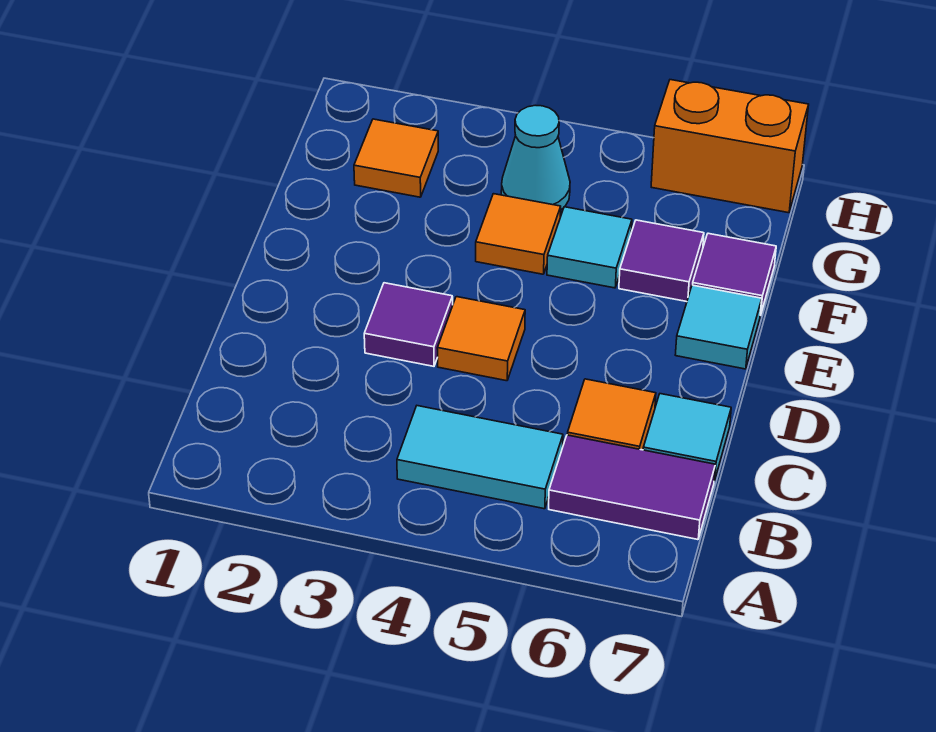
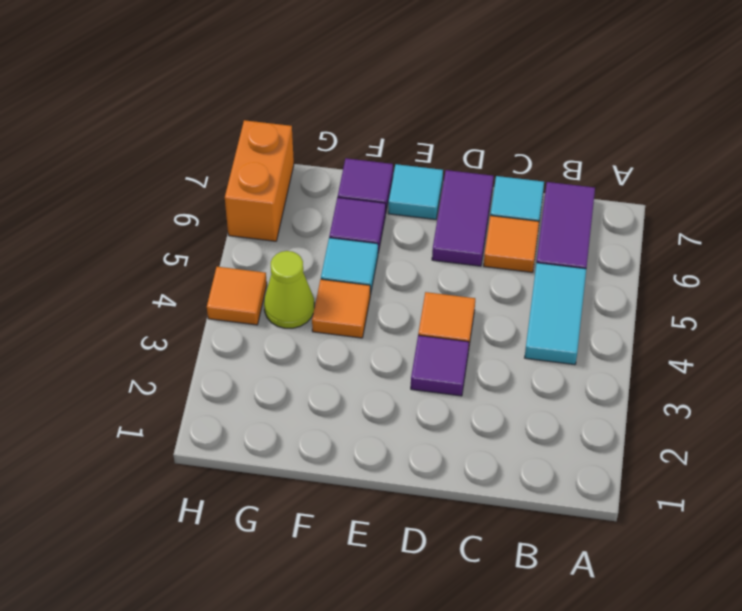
none -> purple 1x2 tile [432,170,494,266]
orange 1x1 tile [354,119,438,197] -> orange 1x1 tile moved to [207,267,267,325]
cyan 1x1 cone [501,105,570,210] -> lime 1x1 cone [264,251,314,328]

